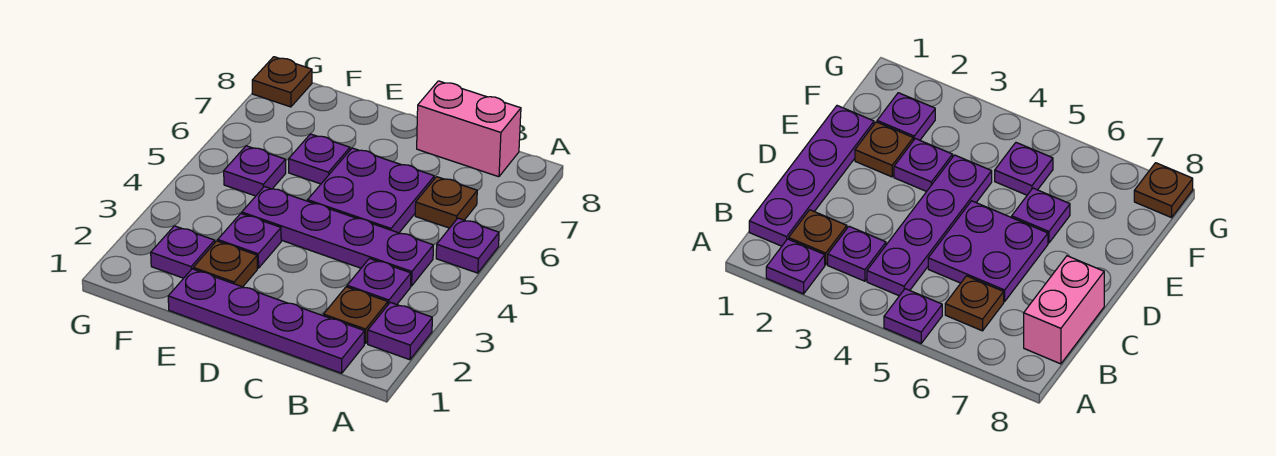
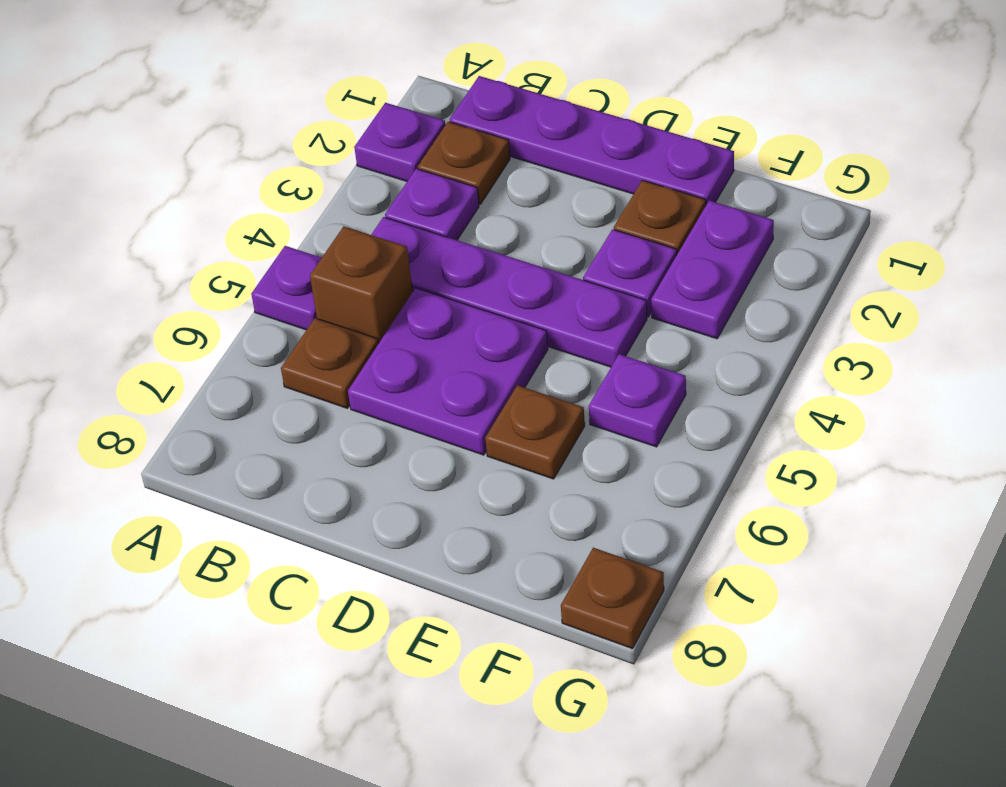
none -> brown 1x1 brick [310,226,413,343]
pink 1x2 brick [417,81,521,177] -> none
purple 1x1 plate [289,134,350,184] -> brown 1x1 plate [485,385,585,479]
purple 1x1 plate [151,226,215,278] -> purple 1x2 plate [651,201,774,339]

